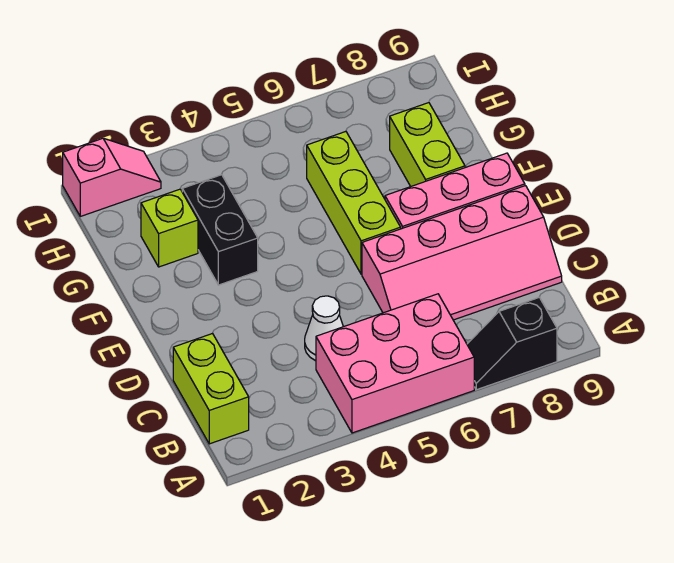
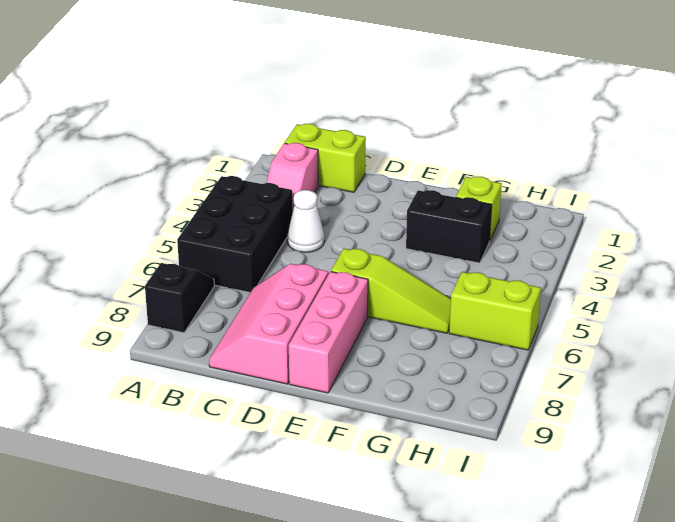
pink 2x3 brick [316,294,474,433] -> black 2x3 brick [177,176,293,293]
pink 2x4 slope [362,186,562,320] -> pink 2x3 slope [209,263,328,384]
lime 1x3 brick [307,132,401,274] -> lime 1x3 slope [331,249,451,333]
lime 1x2 brick [390,103,465,187] -> lime 1x2 brick moved to [449,272,541,350]
pink 1x2 slope [63,138,161,216] -> pink 1x2 slope moved to [267,143,318,209]

